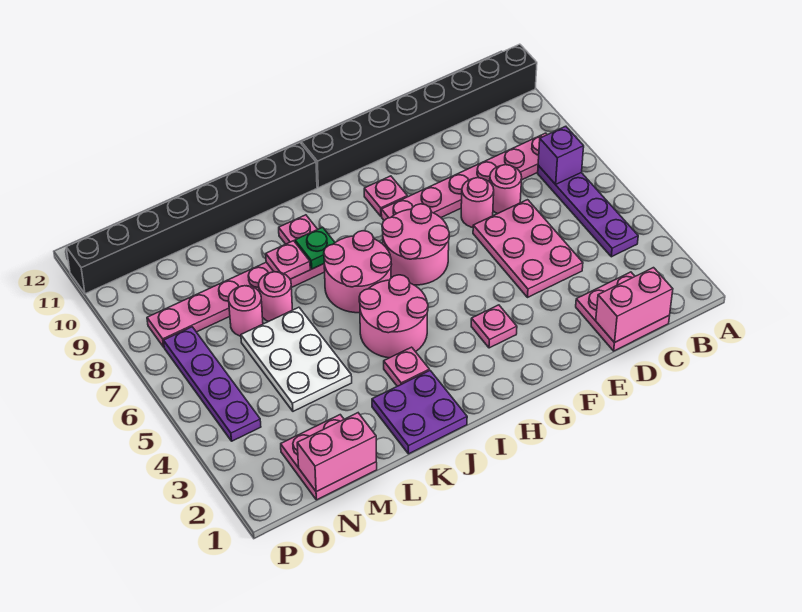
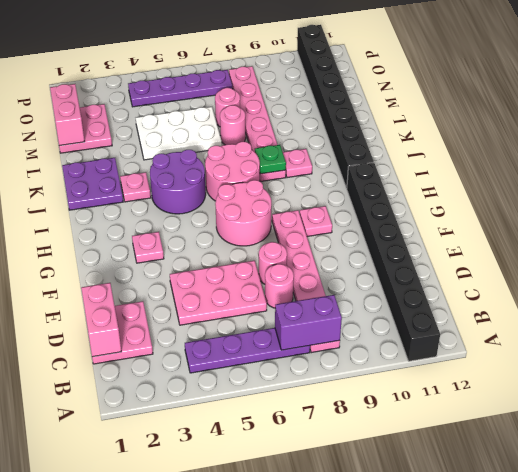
purple 1x1 brick [538,126,584,184] -> purple 1x2 brick [275,295,342,350]
pink 2x2 round brick [359,275,428,358] -> purple 2x2 round brick [150,150,206,214]
pink 1x1 plate [266,241,310,279] -> none

